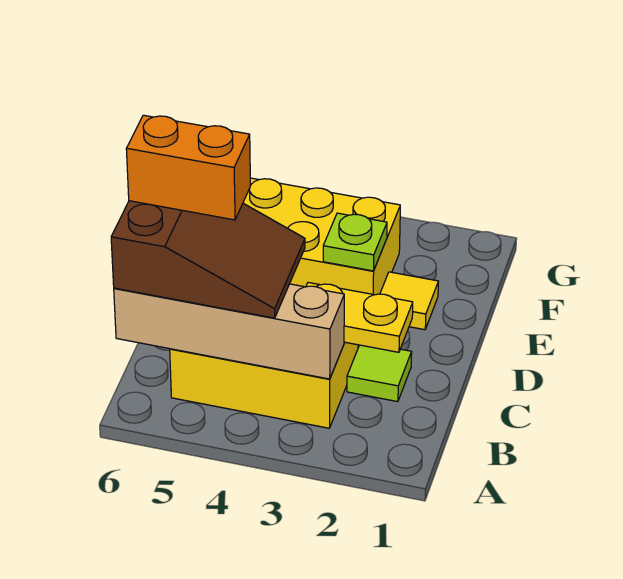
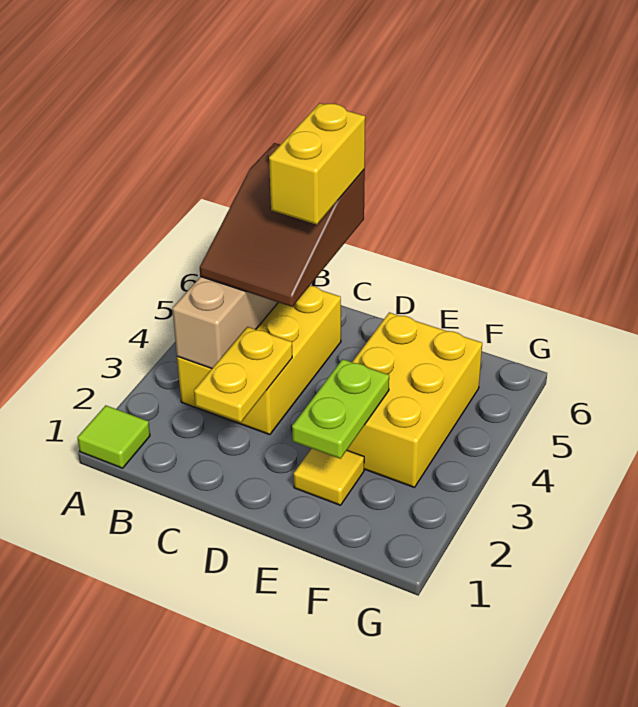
lime 1x1 tile [347,345,412,402] -> lime 1x1 tile moved to [77,405,150,468]
orange 1x2 brick [126,115,250,220] -> yellow 1x2 brick [269,103,365,225]
lime 1x1 plate [323,213,387,271] -> lime 1x2 plate [292,359,389,459]

